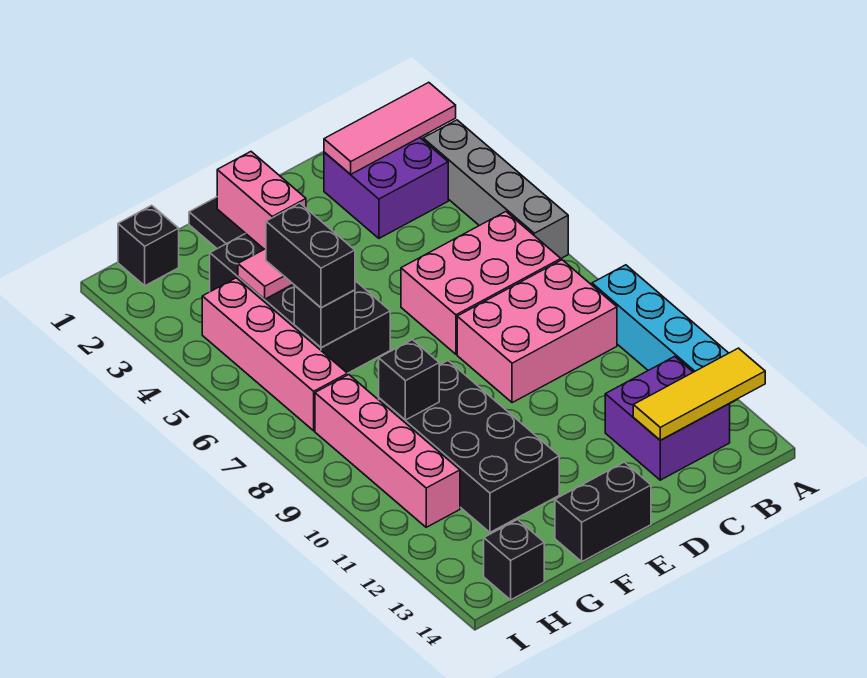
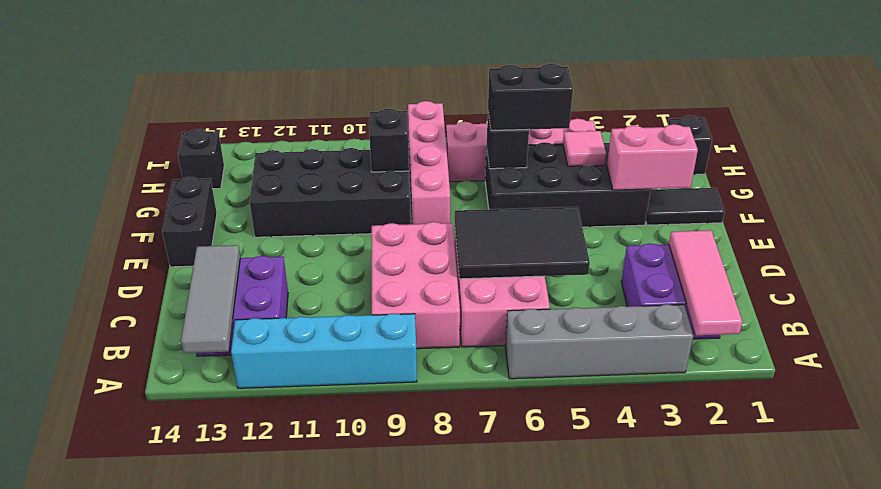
yellow 1x3 tile [633,348,765,440] -> grey 1x3 tile [181,245,240,353]
none -> black 2x3 tile [455,207,590,279]
pink 1x4 brick [315,375,460,527] -> pink 1x4 brick turned to [408,101,450,224]

